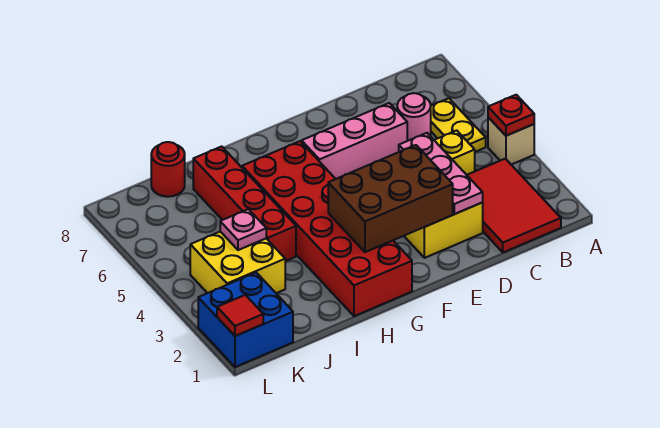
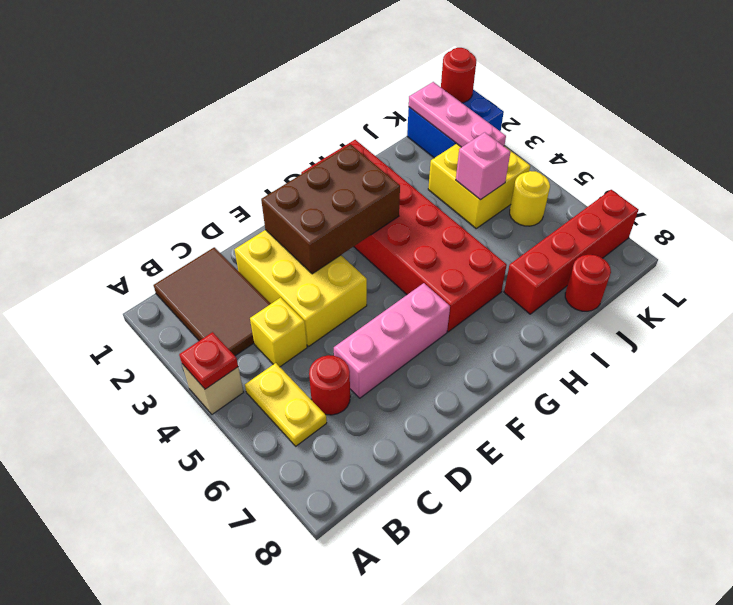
red 2x3 tile [467,159,561,252] -> brown 2x3 tile [154,247,271,356]
pink 1x1 round brick [397,93,431,141] -> red 1x1 round brick [309,355,350,415]
pink 1x3 plate [399,133,483,214] -> pink 1x3 plate moved to [409,82,506,147]
red 1x4 brick [193,146,296,261] -> red 1x4 brick turned to [504,190,639,314]
pink 1x1 plate [220,209,266,250] -> pink 1x1 brick [456,132,510,200]
none -> yellow 1x1 round brick [510,171,550,226]
red 1x1 tile [217,295,263,336] -> red 1x1 round brick [441,48,476,103]

